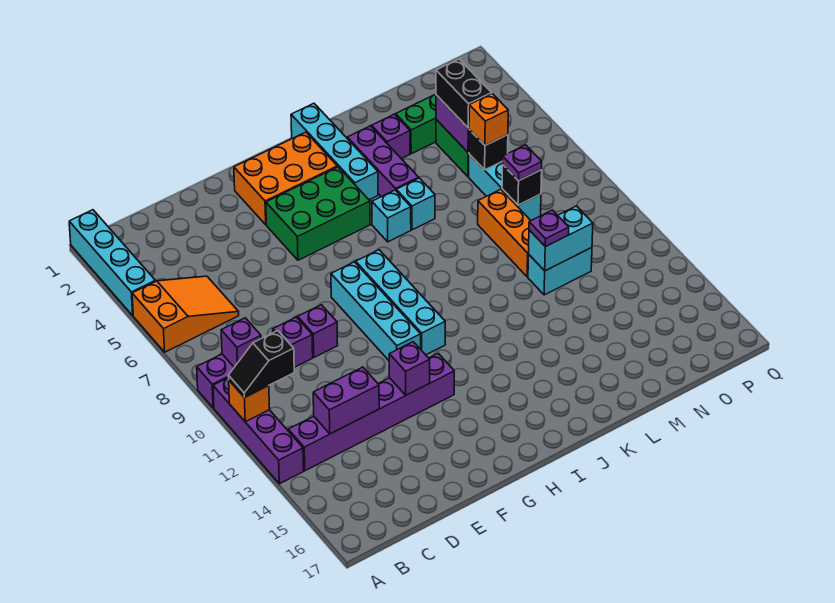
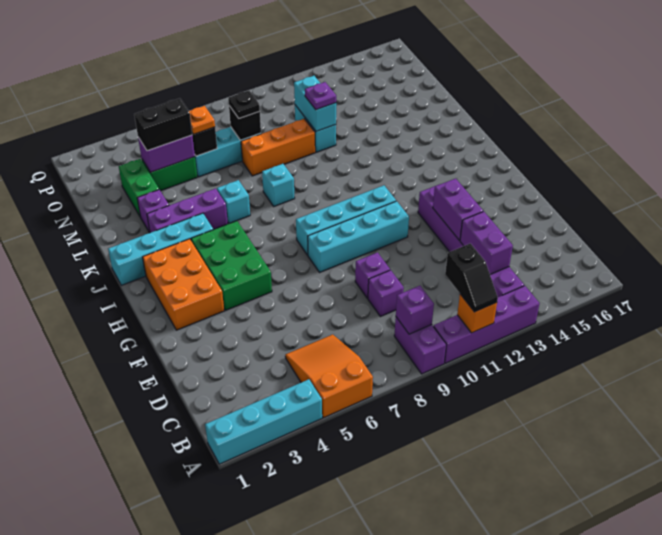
purple 1x1 brick [389,342,430,395] -> purple 1x2 brick [433,178,483,240]
cyan 1x1 brick [372,190,411,242] -> cyan 1x1 brick moved to [262,164,295,206]
orange 1x1 brick [469,94,508,145] -> orange 1x1 plate [189,106,215,134]
purple 1x1 plate [503,145,542,181] -> black 1x1 plate [228,91,260,118]

